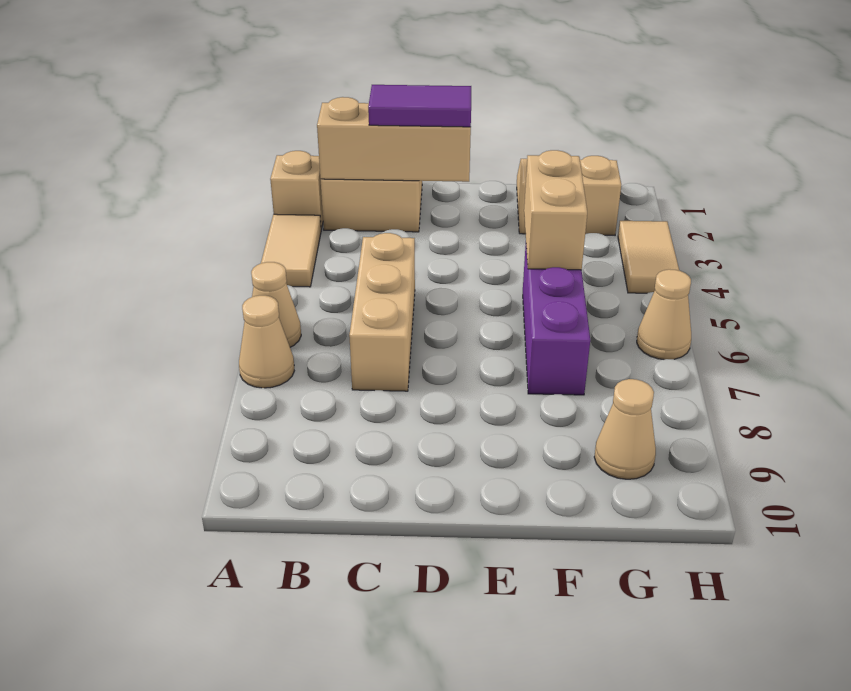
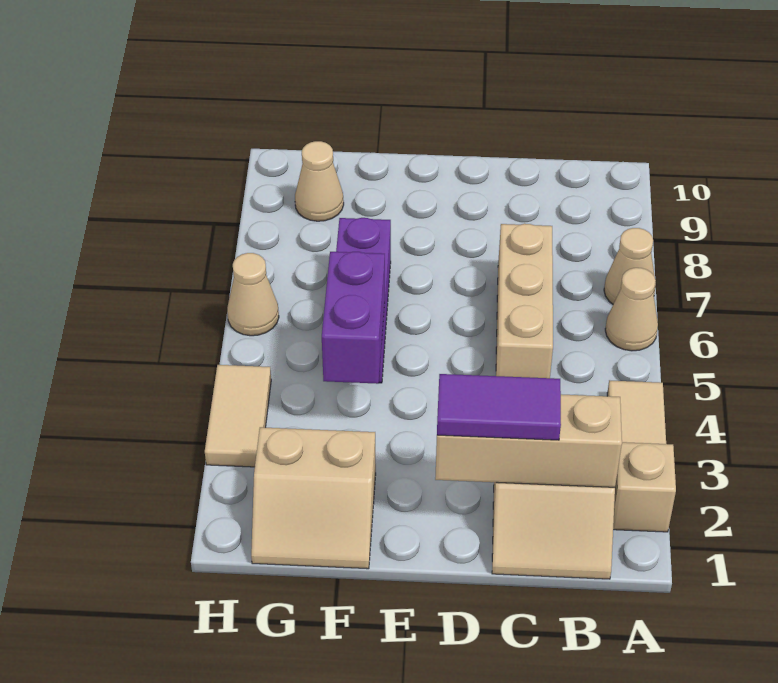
tan 1x2 brick [524,150,587,270] -> purple 1x2 brick [322,252,385,384]

